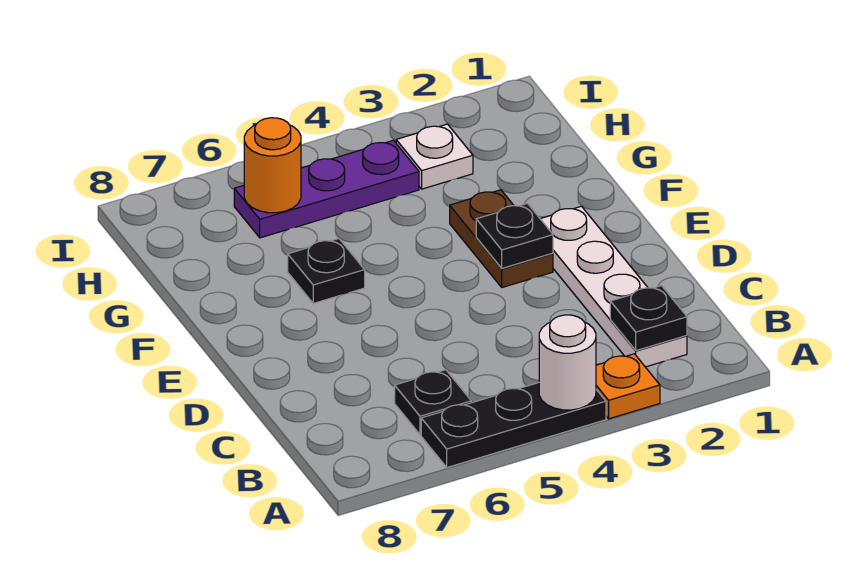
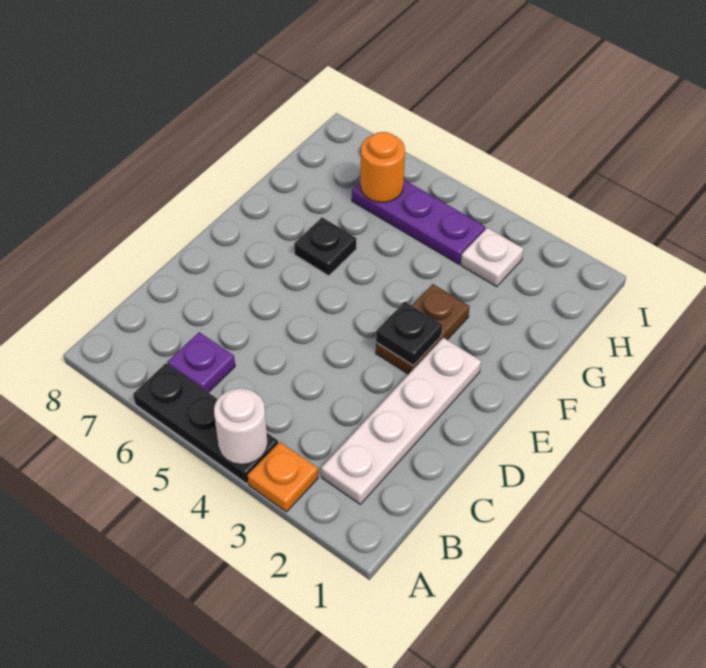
black 1x1 plate [610,286,687,351] -> none
black 1x1 plate [395,370,471,435] -> purple 1x1 plate [168,332,235,393]

